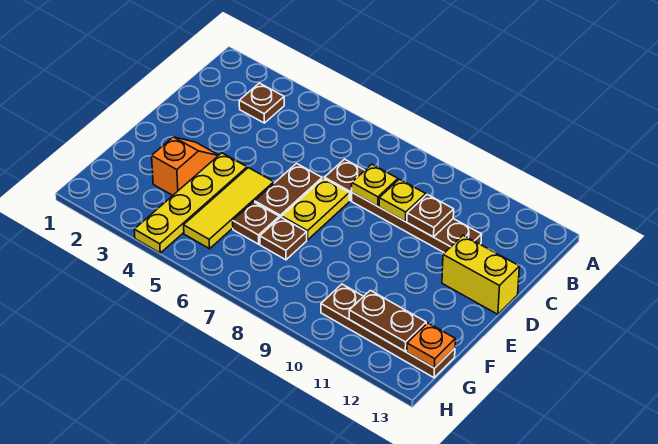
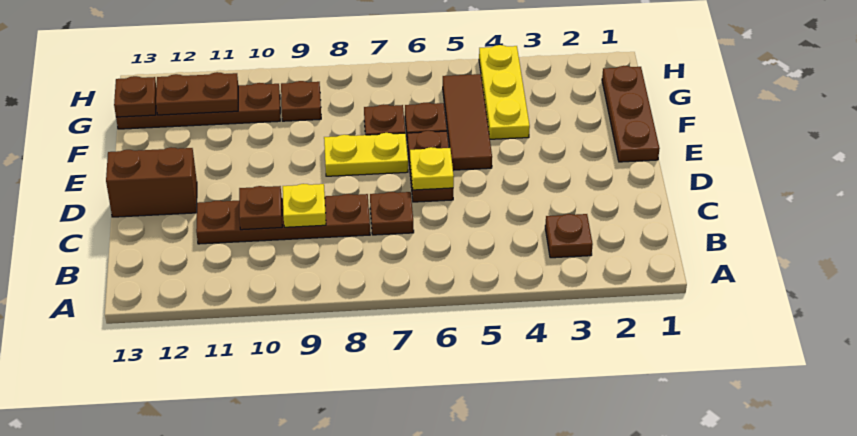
yellow 1x1 plate [352,164,398,206] -> yellow 1x1 plate moved to [410,147,454,190]
yellow 1x2 plate [282,178,349,240] -> yellow 1x2 plate turned to [324,133,408,176]
yellow 1x2 brick [442,235,519,314] -> brown 1x2 brick [106,147,197,217]
none -> brown 1x3 plate [602,66,660,162]
orange 1x2 slope [152,137,219,196] -> none
yellow 1x4 plate [134,153,247,253] -> yellow 1x3 plate [479,45,530,139]
yellow 1x3 tile [184,168,274,249] -> brown 1x3 tile [443,74,492,170]
none -> brown 1x1 plate [281,81,321,121]
orange 1x1 plate [407,323,455,368] -> brown 1x1 plate [114,76,157,117]

